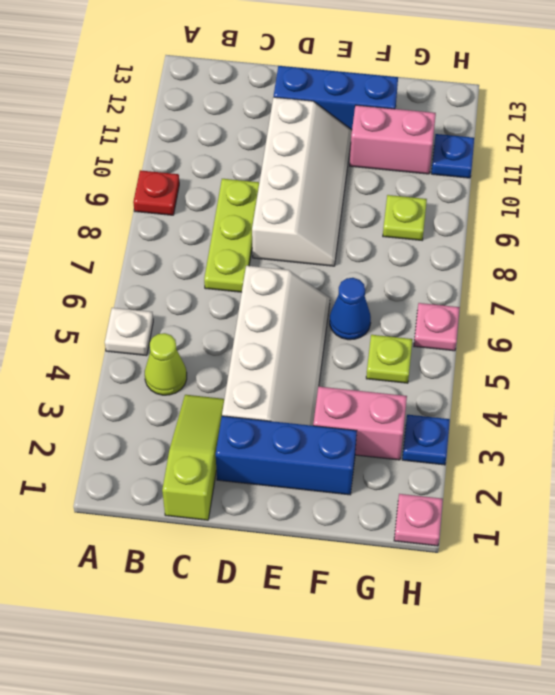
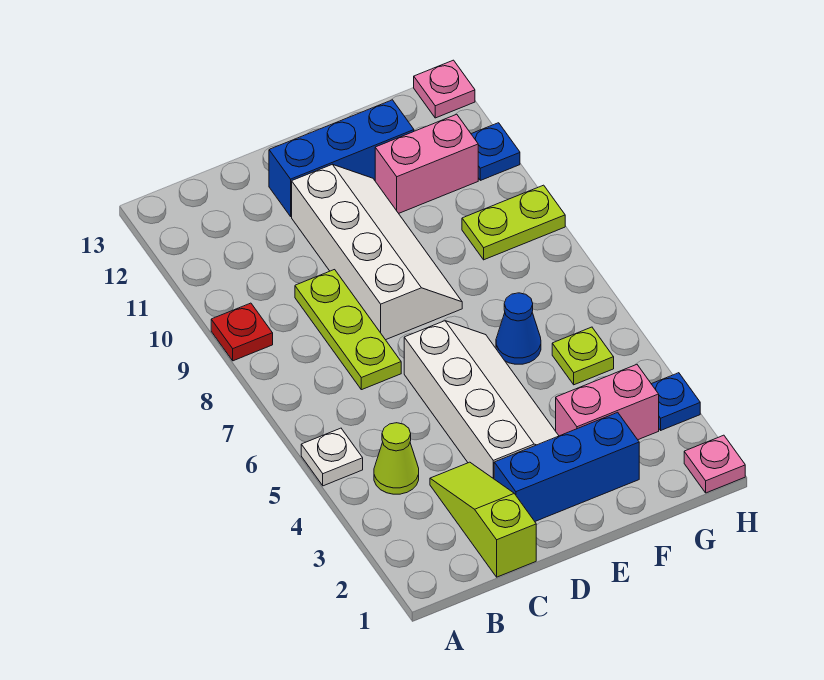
lime 1x1 plate [383,195,427,240] -> lime 1x2 plate [462,185,565,260]
pink 1x1 plate [414,303,460,351] -> pink 1x1 plate moved to [414,60,475,118]

